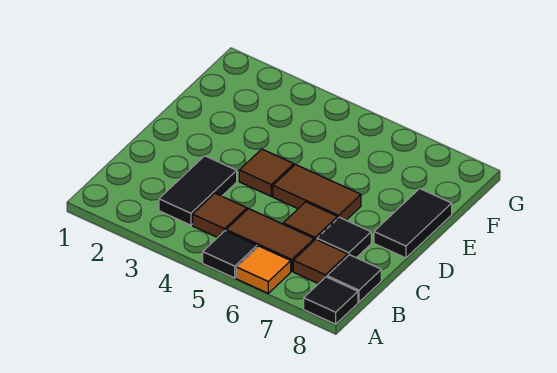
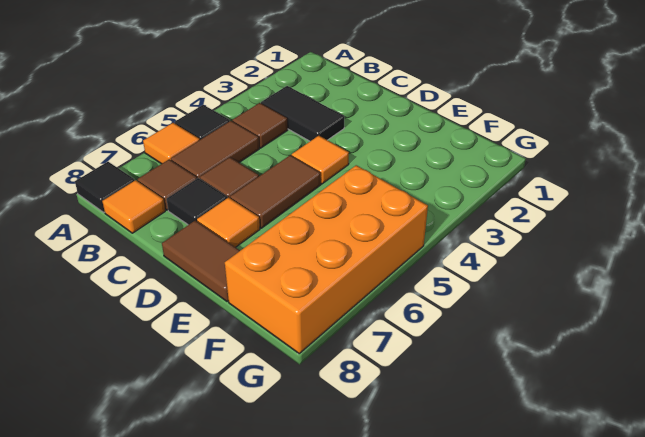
black 1x1 tile [327,255,381,302] -> orange 1x1 tile [102,180,165,233]
brown 1x1 tile [239,149,294,196] -> orange 1x1 tile [292,136,349,184]
none -> orange 1x1 tile [197,197,260,247]
black 1x2 tile [374,189,452,258] -> brown 1x2 tile [162,220,240,301]
none -> orange 2x4 brick [225,165,428,353]

